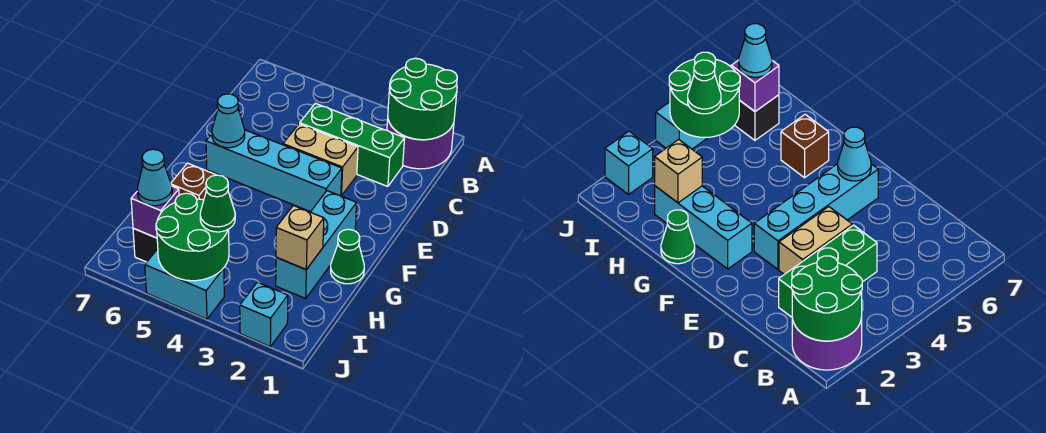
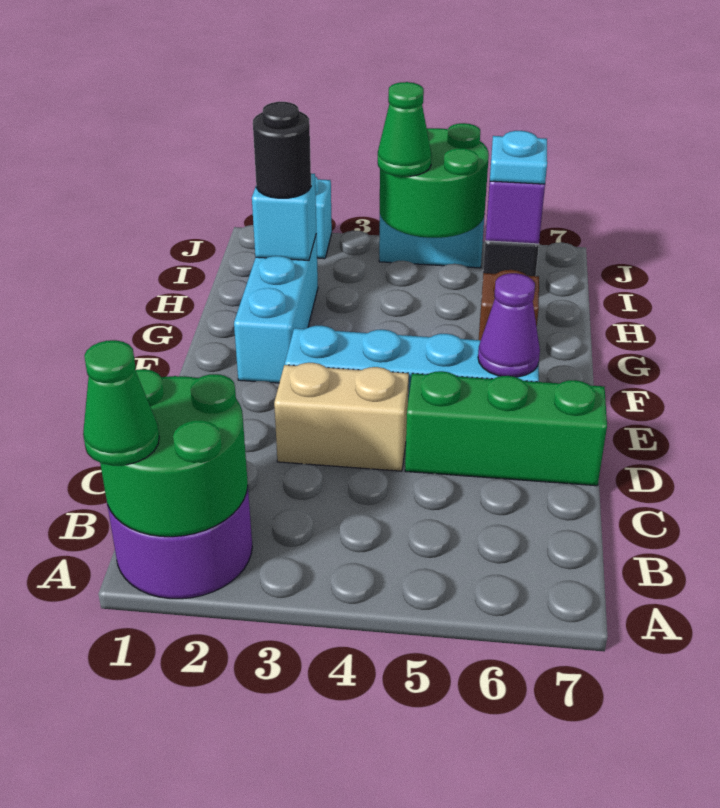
green 1x3 brick [300,103,405,187] -> green 1x3 brick moved to [405,371,607,486]
cyan 1x1 cone [212,94,245,148] -> purple 1x1 cone [478,273,540,377]
green 1x1 cone [331,229,364,284] -> green 1x1 cone moved to [83,340,159,466]
tan 1x1 brick [276,205,324,269] -> cyan 1x1 brick [252,174,317,260]
none -> black 1x1 round brick [253,102,311,198]
cyan 1x1 cone [137,149,172,206] -> cyan 1x1 plate [490,131,547,184]

